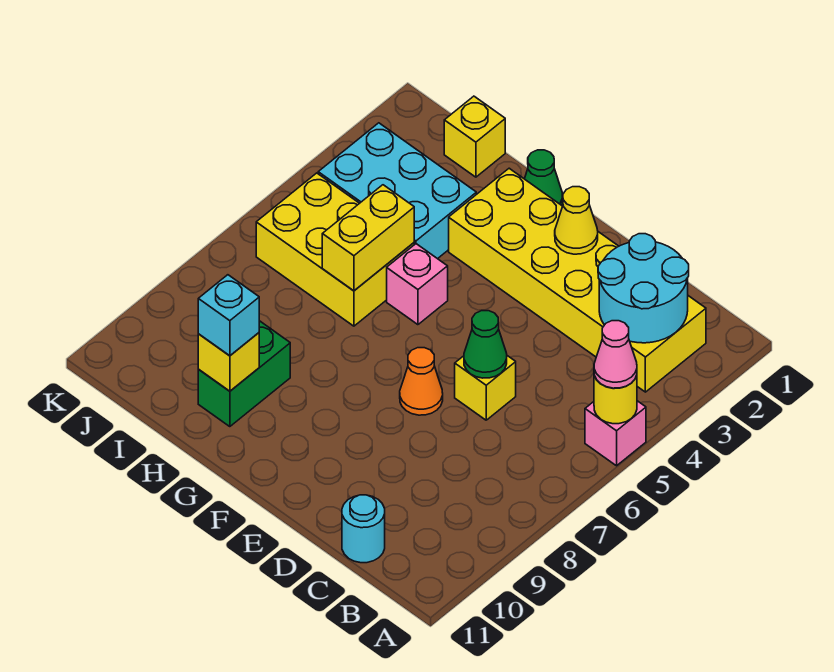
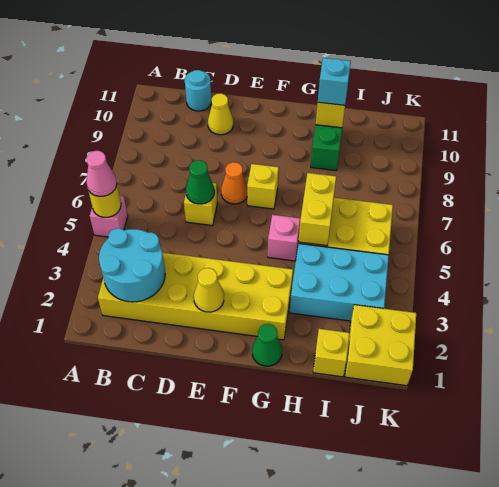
none -> yellow 1x1 cone [208,93,233,135]
none -> yellow 1x1 brick [247,164,279,209]
none -> yellow 2x2 brick [345,305,416,386]

